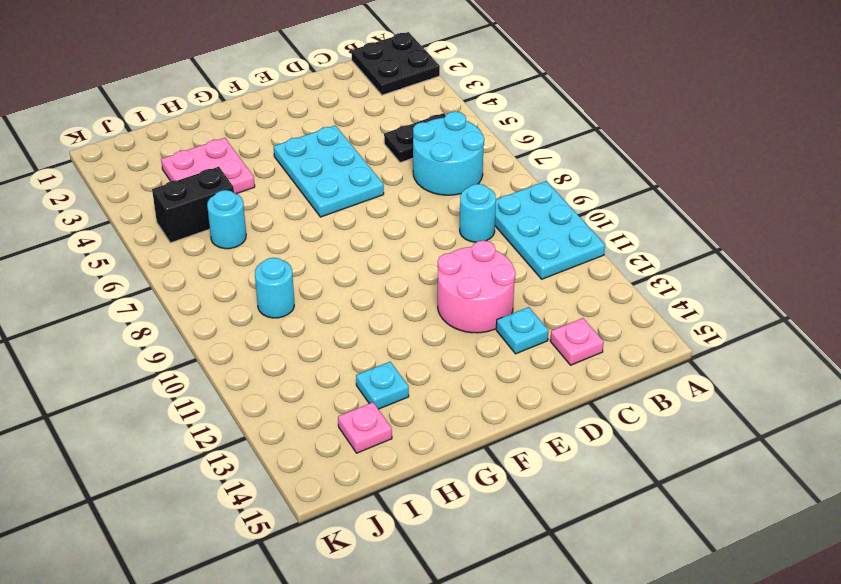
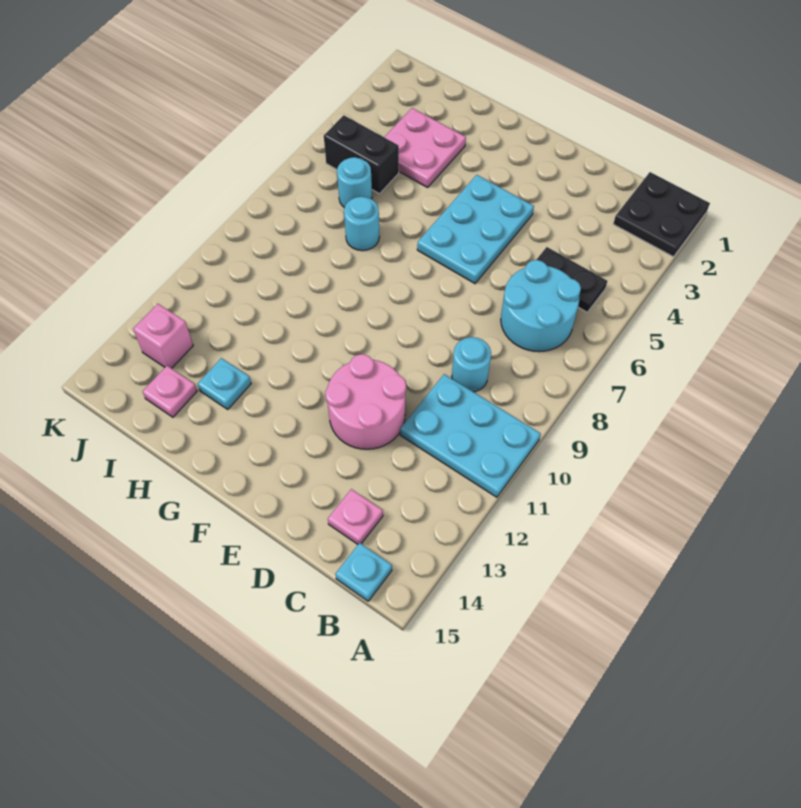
cyan 2x3 plate [495,181,605,279] -> cyan 2x3 plate turned to [400,374,541,497]
cyan 1x1 plate [496,307,548,354] -> cyan 1x1 plate moved to [335,543,392,601]
cyan 1x1 round brick [255,258,294,318] -> cyan 1x1 round brick moved to [344,197,380,251]
none -> pink 1x1 brick [133,304,193,368]

